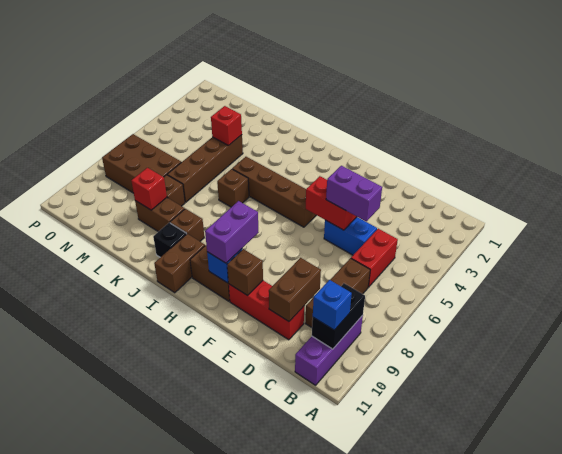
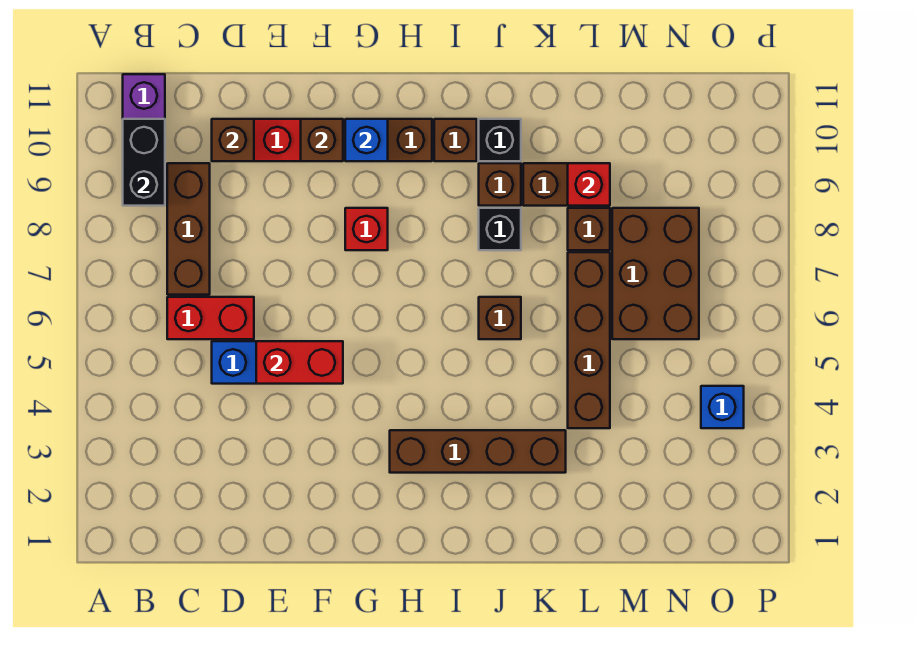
blue 1x1 brick [313,280,352,330] -> blue 1x1 brick moved to [701,386,744,428]
red 1x2 brick [351,229,398,287] -> red 1x2 brick turned to [167,297,254,339]
purple 1x2 brick [326,166,382,221] -> none
brown 1x2 brick [269,258,321,321] -> brown 1x1 brick [212,119,254,161]
brown 1x4 brick [232,157,316,227] -> brown 1x4 brick moved to [390,430,566,473]
purple 1x2 brick [205,201,259,263] -> none
brown 1x2 brick [154,234,205,293] -> brown 1x1 brick [434,119,477,161]
none -> black 1x1 brick [479,208,521,250]
red 1x1 brick [211,106,242,146] -> red 1x1 brick moved to [345,208,388,250]
brown 2x3 brick [102,134,181,193] -> brown 2x3 brick turned to [612,208,699,339]

